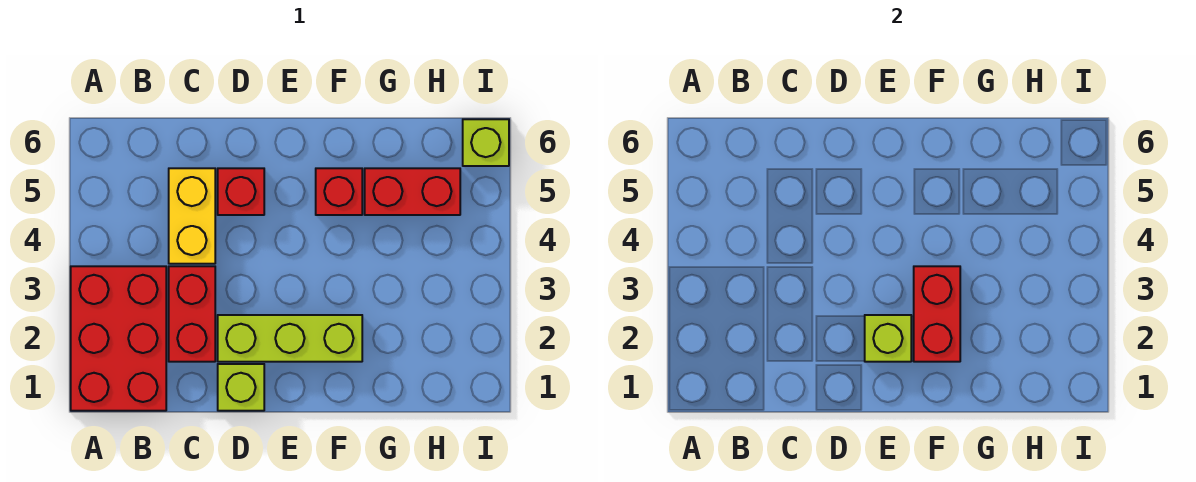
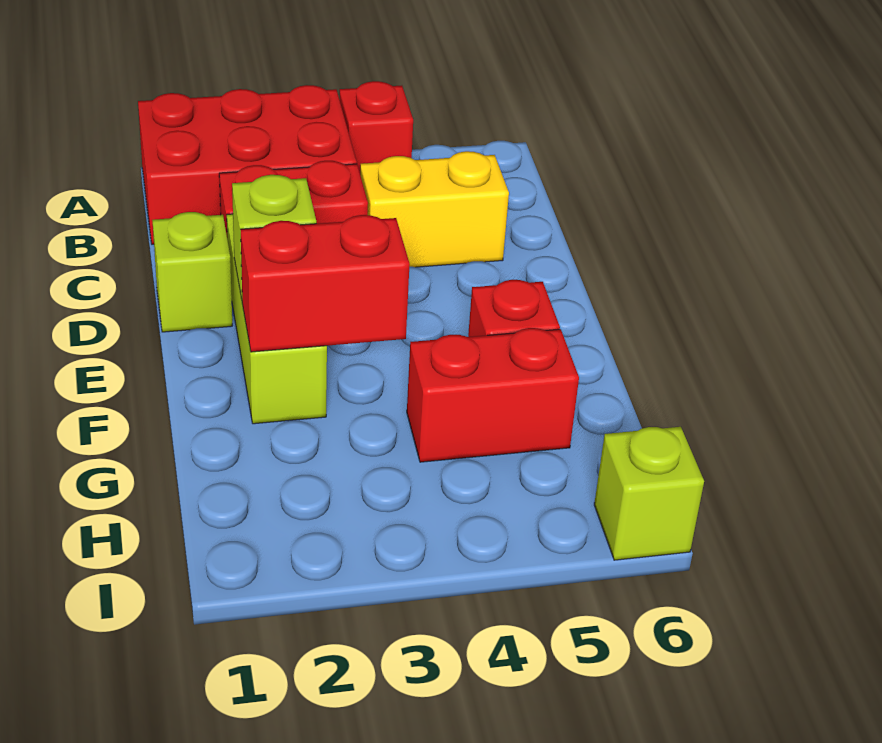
red 1x1 brick [218,168,264,215] -> red 1x1 brick moved to [340,81,413,172]
red 1x2 brick [365,168,460,215] -> red 1x2 brick turned to [407,328,579,462]

